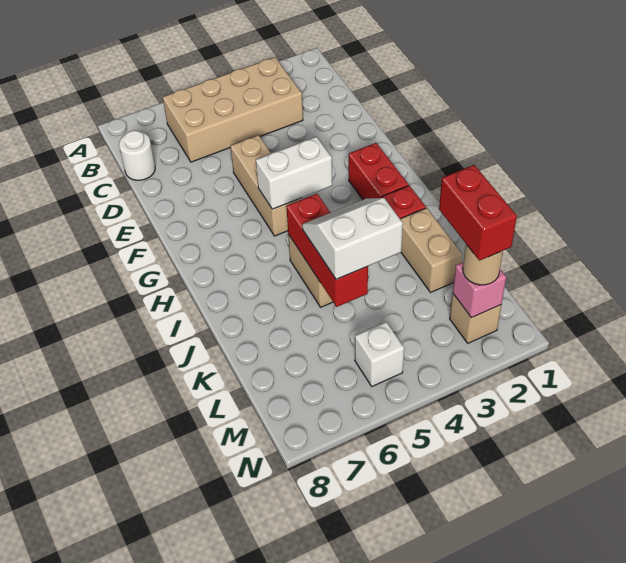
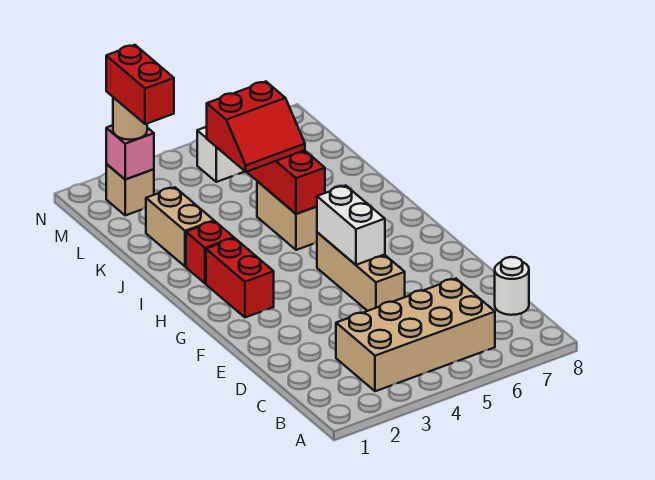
white 1x2 brick [256,137,332,209] -> white 1x2 brick turned to [317,186,385,265]
white 2x2 slope [302,198,403,279] -> red 2x2 slope [207,82,305,172]

